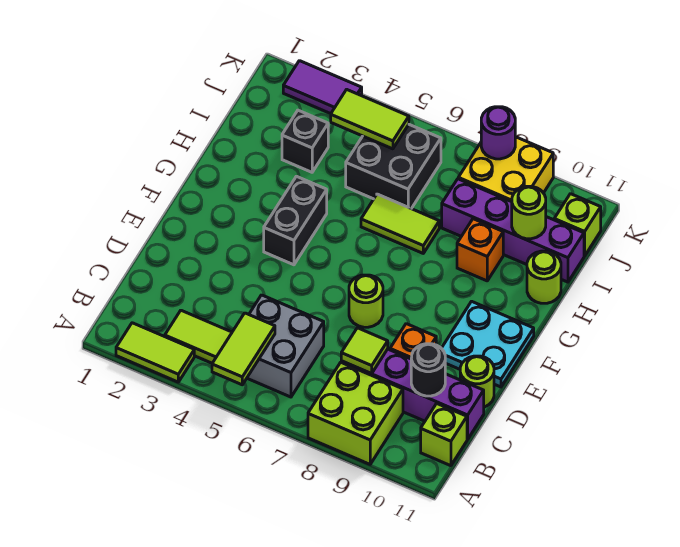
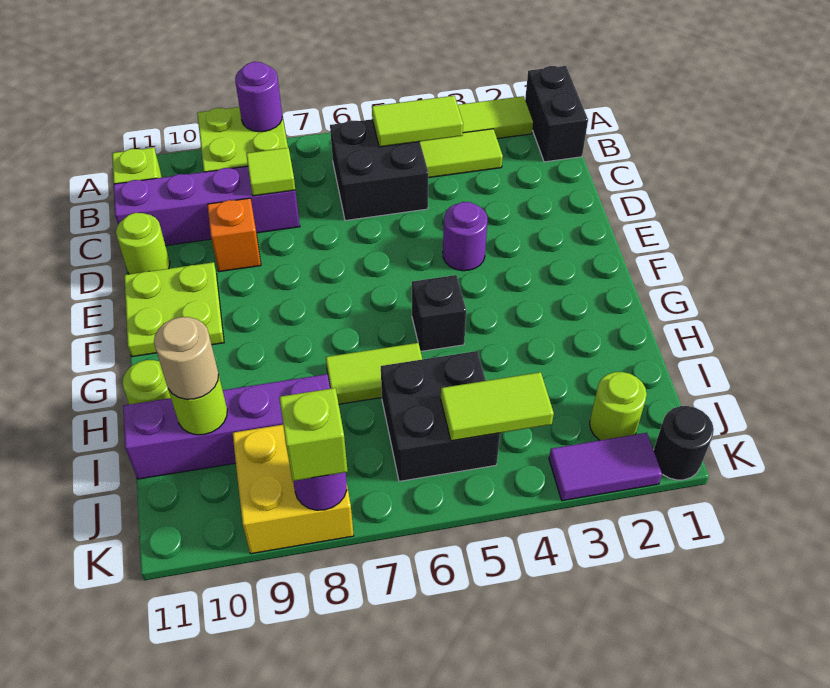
lime 1x2 tile [212,313,275,385] -> lime 1x2 tile turned to [372,96,463,147]
none -> purple 1x1 round brick [235,62,282,132]
grey 2x2 brick [247,295,324,397] -> black 2x2 brick [330,119,428,221]
black 1x1 round brick [411,344,445,396] -> black 1x1 round brick moved to [654,406,714,480]
none -> purple 1x1 round brick [443,202,488,271]
lime 1x1 round brick [349,275,383,327] -> lime 1x1 round brick moved to [590,372,647,440]
cyan 2x2 plate [441,301,534,387] -> lime 2x2 plate [124,262,224,357]
black 1x2 brick [264,176,327,265] -> black 1x2 brick moved to [525,66,588,162]
orange 1x1 brick [457,219,503,281] -> none
black 1x1 brick [282,110,328,172] -> black 1x1 brick moved to [412,275,466,351]
none -> tan 1x1 round brick [154,317,219,399]
lime 1x1 brick [554,194,601,256] -> lime 1x1 brick moved to [279,388,348,481]

